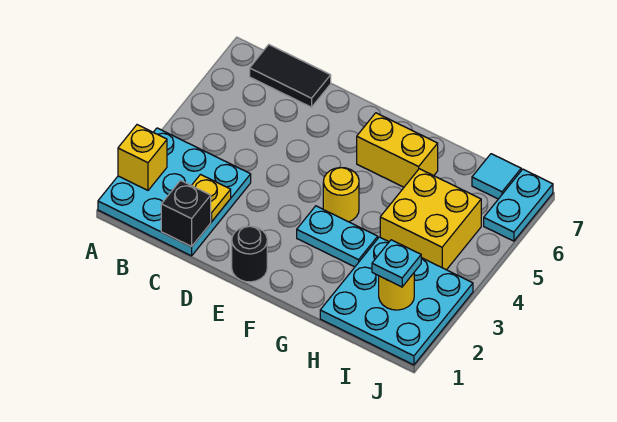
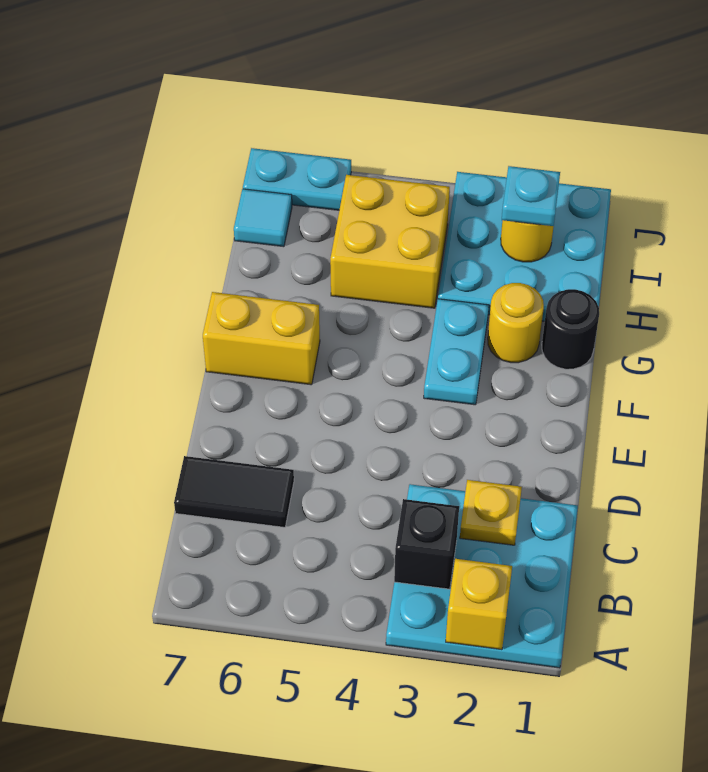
black 1x2 tile [250,45,331,107] -> black 1x2 tile turned to [174,456,294,527]
black 1x1 brick [161,181,211,247] -> black 1x1 brick moved to [394,499,459,589]
black 1x1 round brick [232,226,267,282] -> black 1x1 round brick moved to [542,289,599,369]
yellow 1x1 round brick [323,168,359,222] -> yellow 1x1 round brick moved to [488,283,544,363]
yellow 1x2 brick [357,113,438,187] -> yellow 1x2 brick turned to [203,292,320,385]

